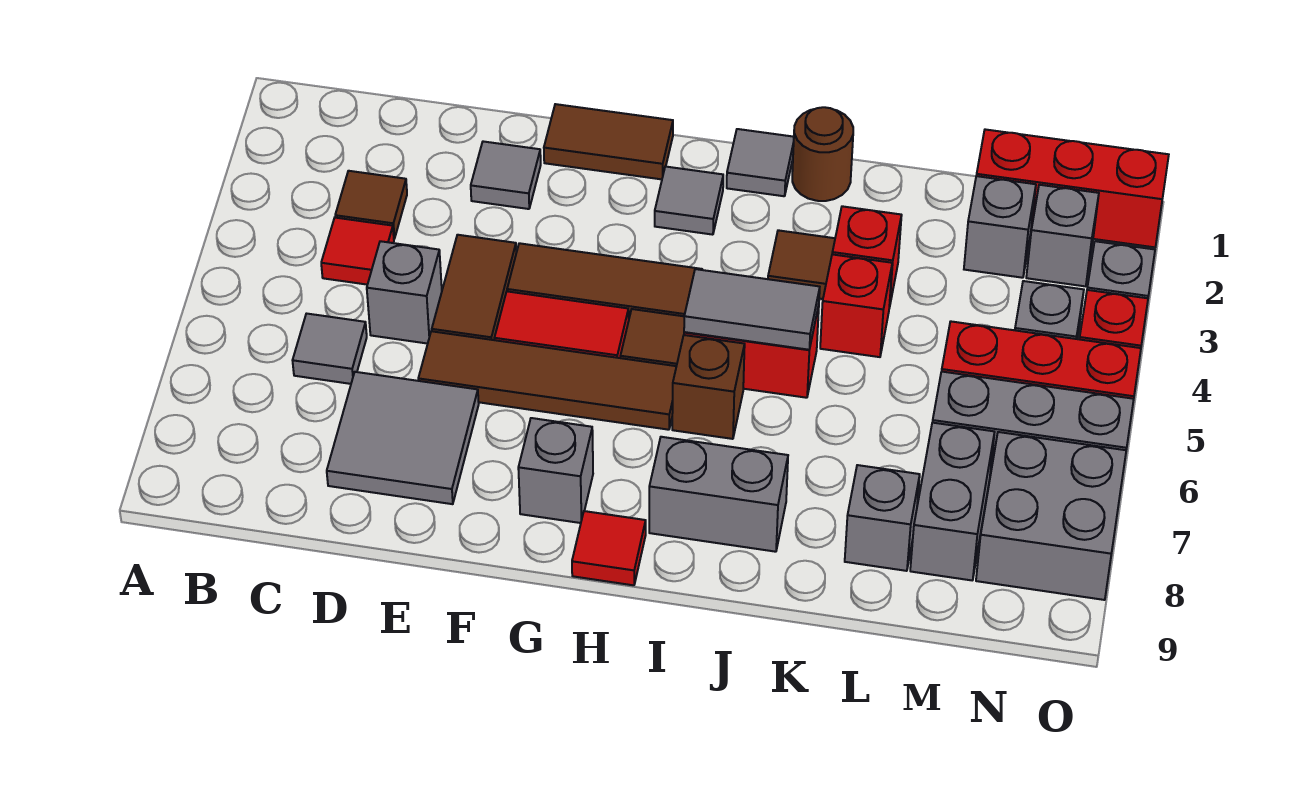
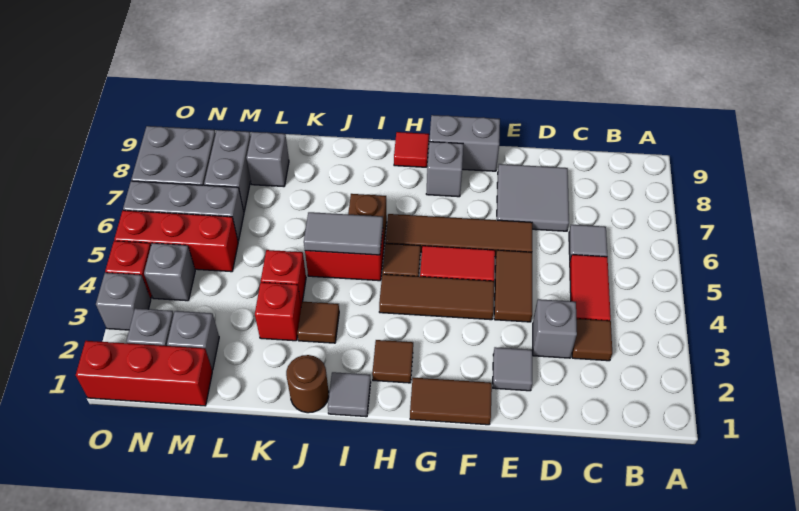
red 1x1 tile [321,218,394,285] -> red 1x2 tile [570,255,611,321]
grey 1x1 brick [367,241,442,344] -> grey 1x1 brick moved to [533,299,577,358]
grey 1x1 tile [655,166,723,235] -> brown 1x1 tile [372,340,413,383]
grey 1x2 brick [649,437,788,552] -> grey 1x2 brick moved to [429,115,500,171]

